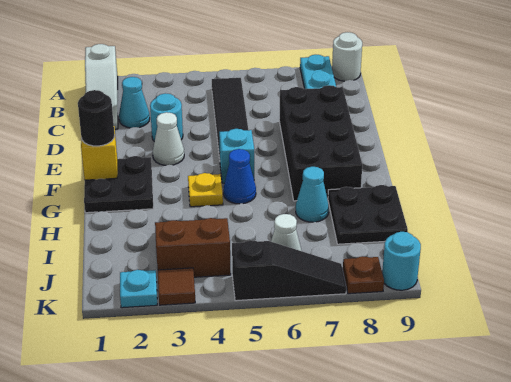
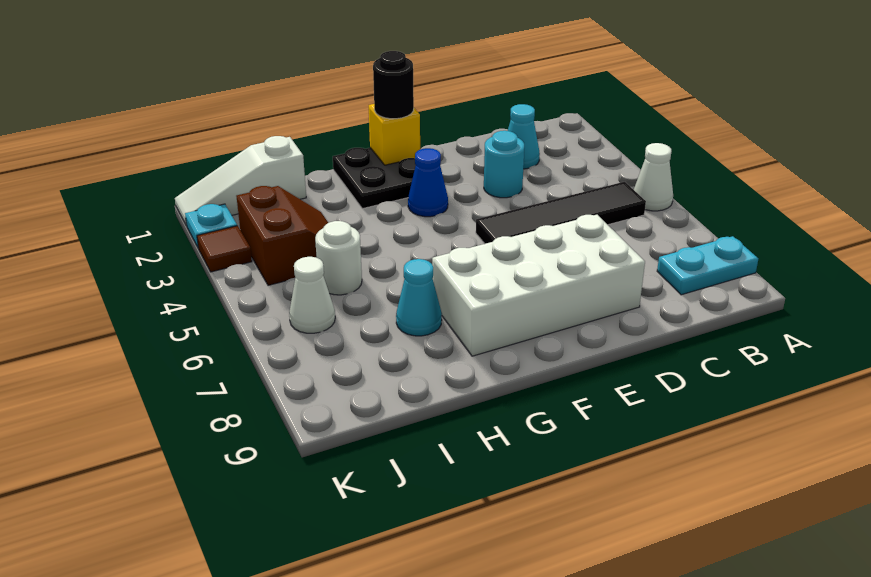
white 1x3 slope [85,44,118,129] -> white 1x3 slope moved to [175,136,306,226]
white 1x1 round brick [332,32,362,81] -> white 1x1 round brick moved to [315,221,362,295]
black 2x4 brick [279,85,362,201] -> white 2x4 brick [432,215,645,356]
white 1x1 cone [153,112,184,165] -> white 1x1 cone moved to [634,143,673,211]
cyan 1x1 brick [219,129,254,183] -> none
yellow 1x1 plate [188,173,223,207] -> none
blue 1x1 cone [223,149,256,204] -> blue 1x1 cone moved to [408,148,448,217]
black 2x2 plate [328,185,408,244] -> none
black 1x3 slope [232,240,346,301] -> none
brown 1x1 plate [343,256,384,294] -> none
cyan 1x1 round brick [382,232,421,290] -> none

